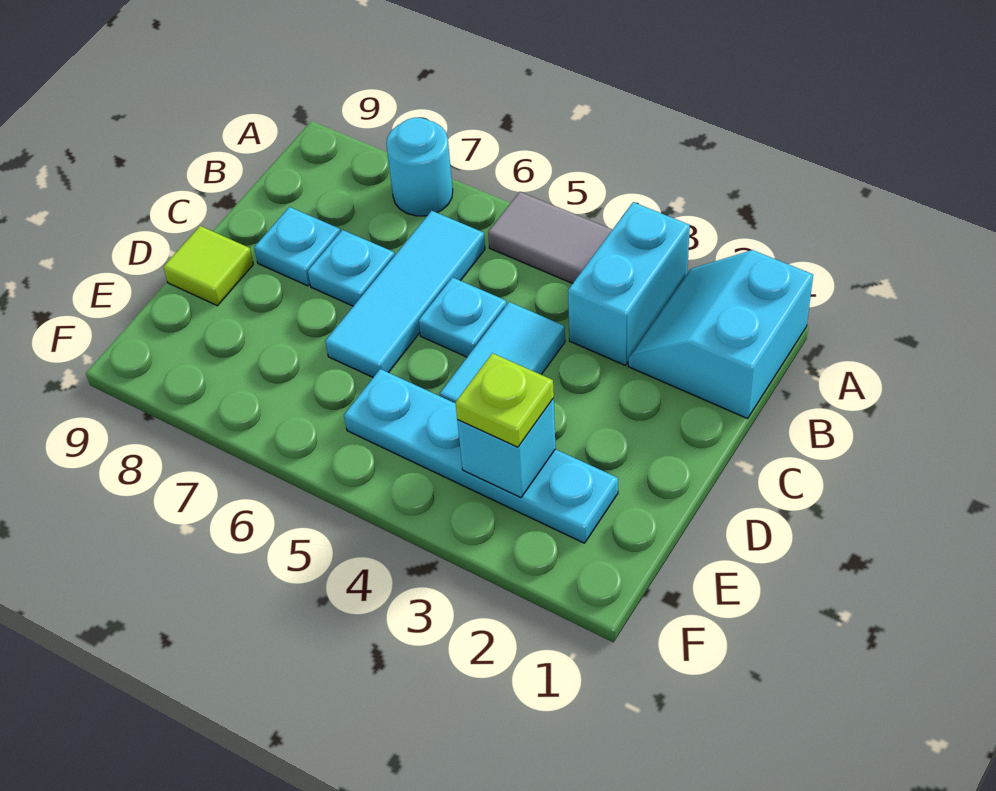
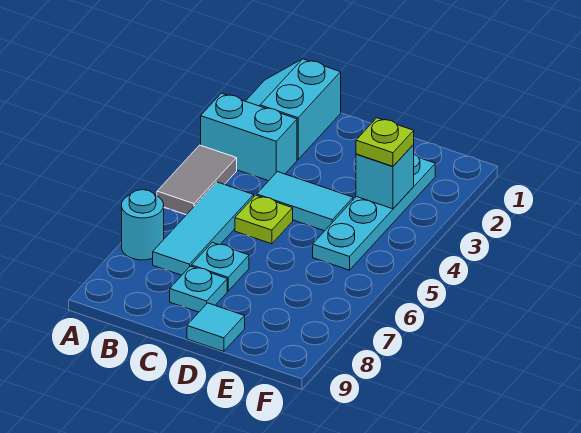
cyan 2x2 slope [628,250,813,419] -> cyan 2x2 slope turned to [246,59,341,160]
cyan 1x3 tile [325,211,485,377] -> cyan 1x3 tile turned to [153,182,254,275]
cyan 1x1 plate [419,277,507,357] -> lime 1x1 plate [235,195,293,244]
lime 1x1 tile [164,226,253,306] -> cyan 1x1 tile [187,303,245,352]

